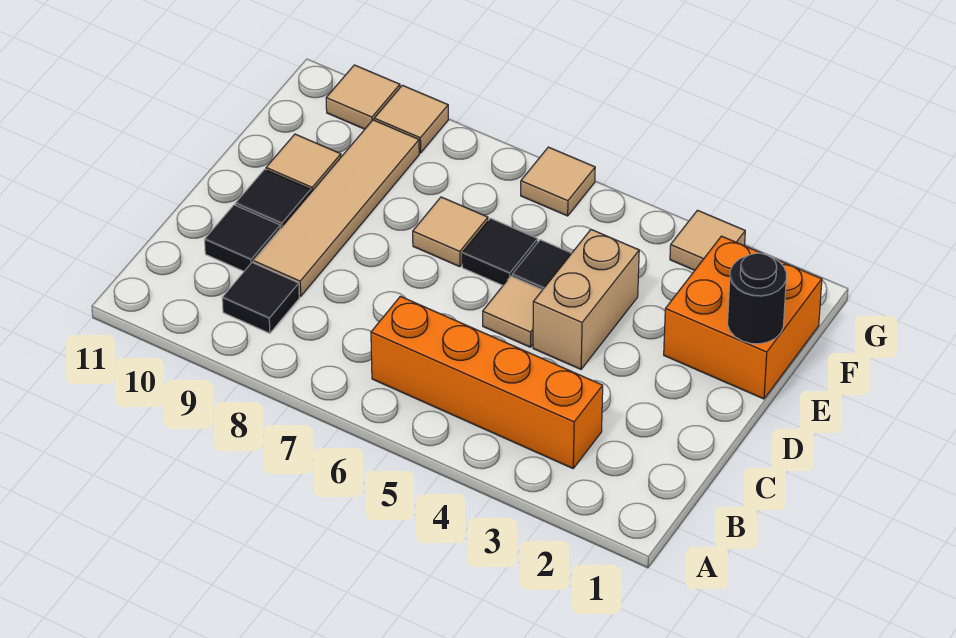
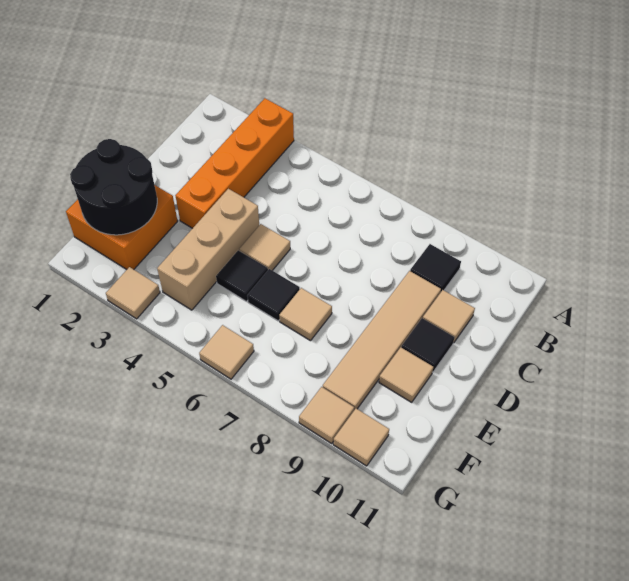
orange 1x4 brick [371,296,603,468] -> orange 1x4 brick turned to [175,98,294,228]
black 1x1 tile [205,205,281,271] -> tan 1x1 tile [423,290,475,343]
tan 1x2 brick [533,230,639,369] -> tan 1x3 brick [157,189,259,310]
black 1x1 round brick [728,253,787,344] -> black 2x2 round brick [70,139,157,235]

